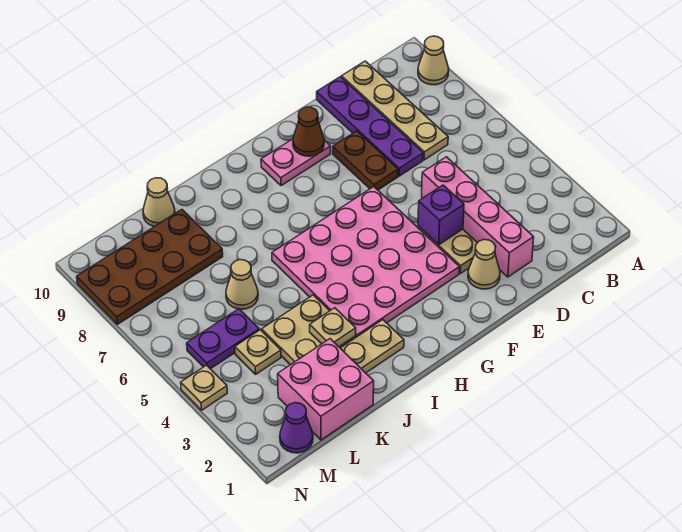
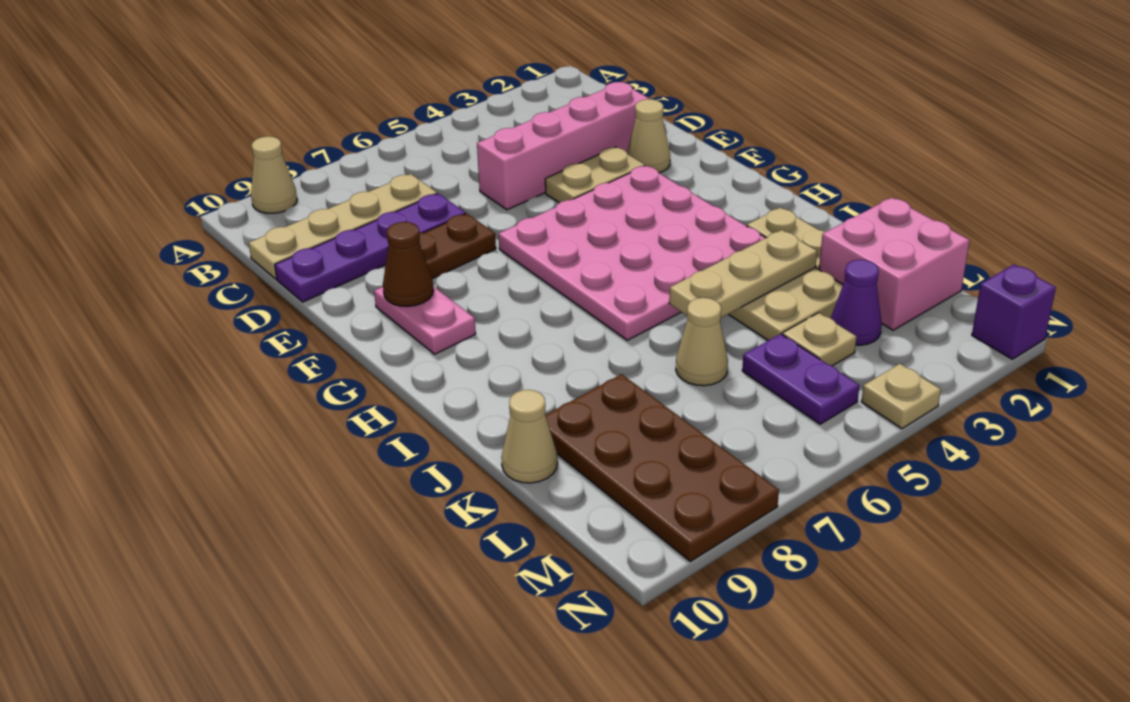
purple 1x1 brick [418,185,464,245] -> purple 1x1 brick moved to [972,265,1056,359]
tan 1x1 plate [310,308,356,347] -> tan 1x3 plate [669,230,817,318]
purple 1x1 cone [280,403,313,453] -> purple 1x1 cone moved to [831,260,882,345]

